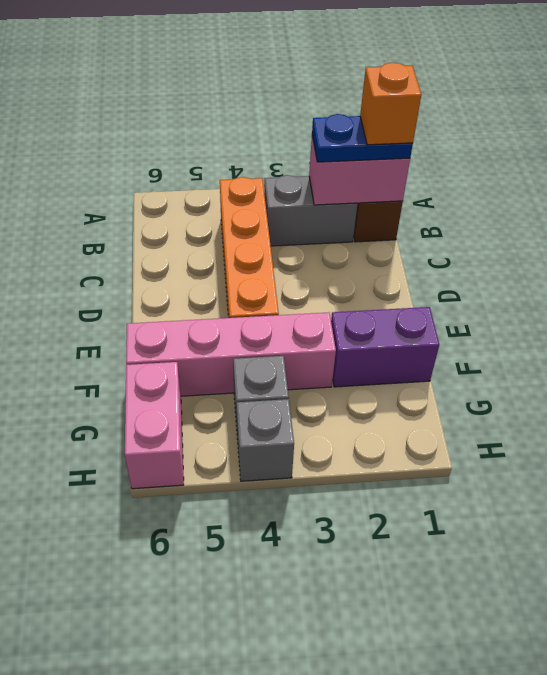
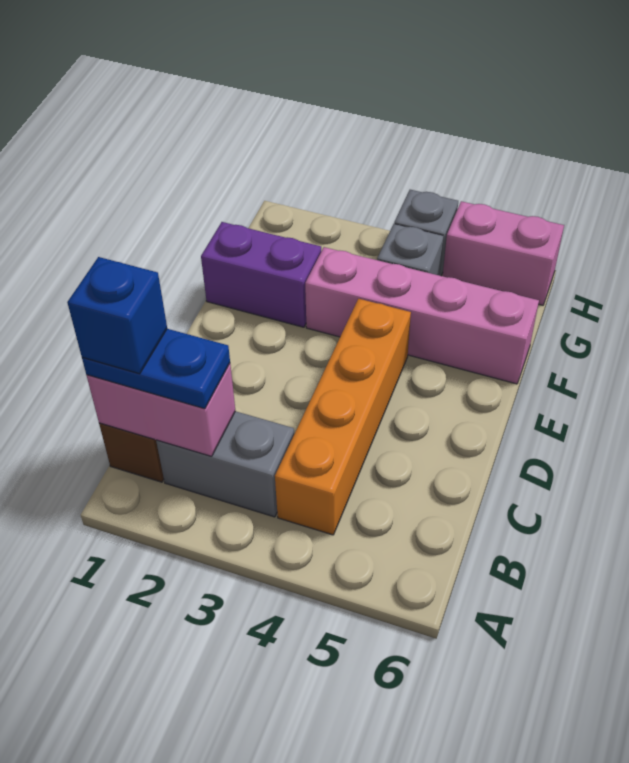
orange 1x1 brick [360,63,421,145] -> blue 1x1 brick [67,257,167,374]
pink 1x2 brick [125,362,184,489] -> pink 1x2 brick turned to [443,201,564,305]

